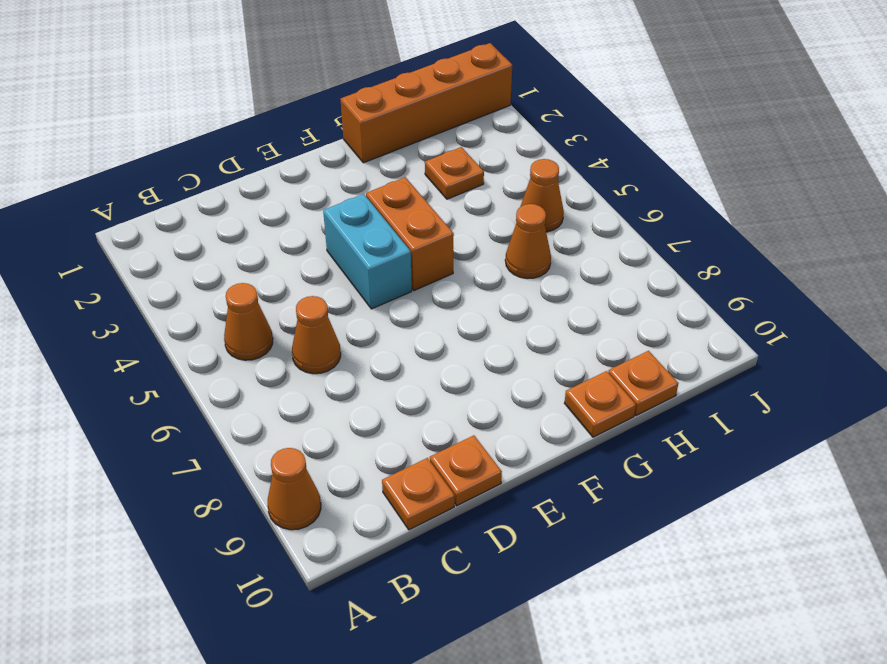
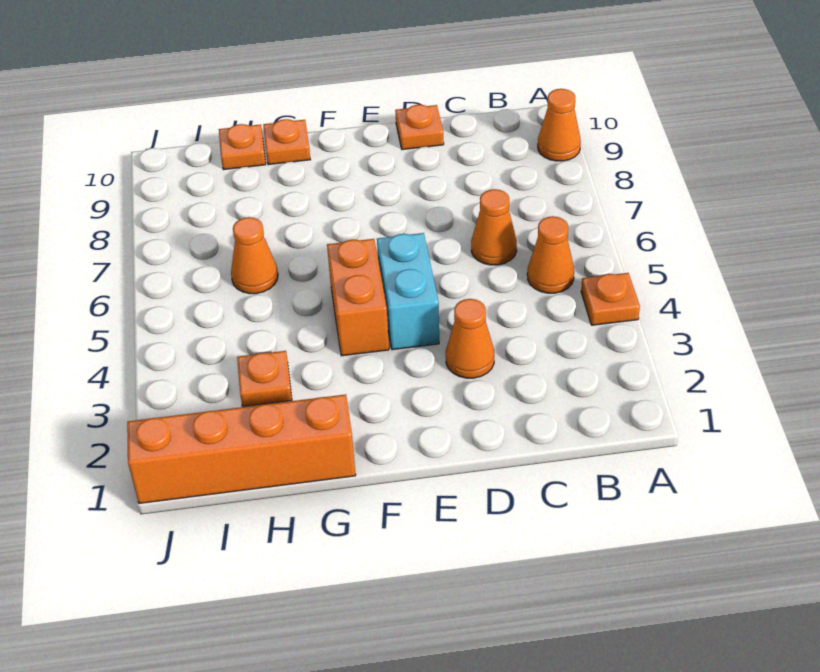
orange 1x1 plate [382,458,455,530] -> orange 1x1 plate moved to [581,273,640,325]
orange 1x1 cone [520,159,564,232] -> orange 1x1 cone moved to [446,299,494,378]

